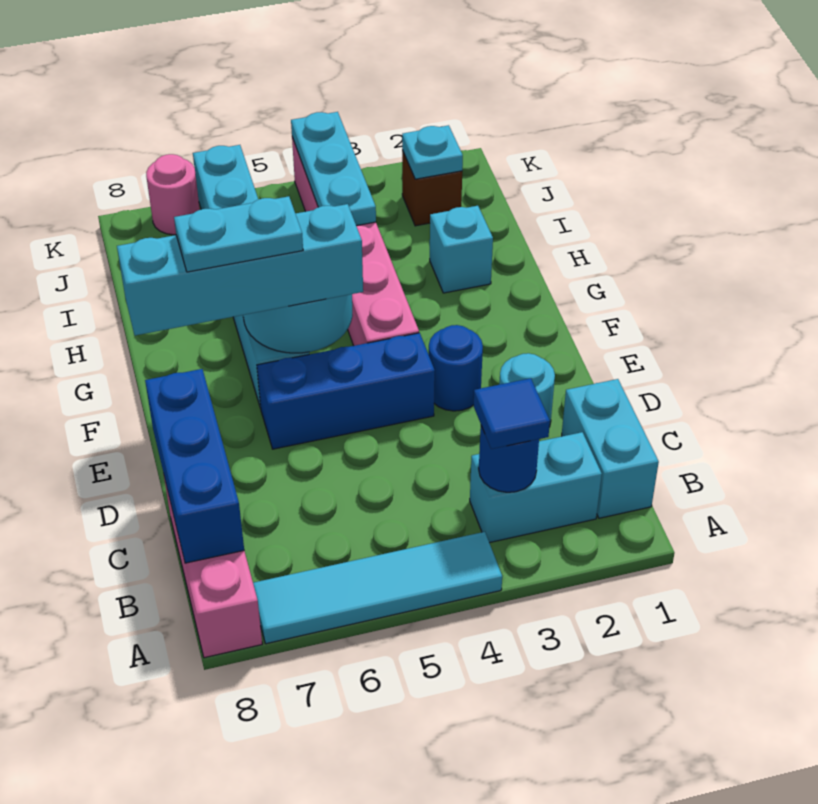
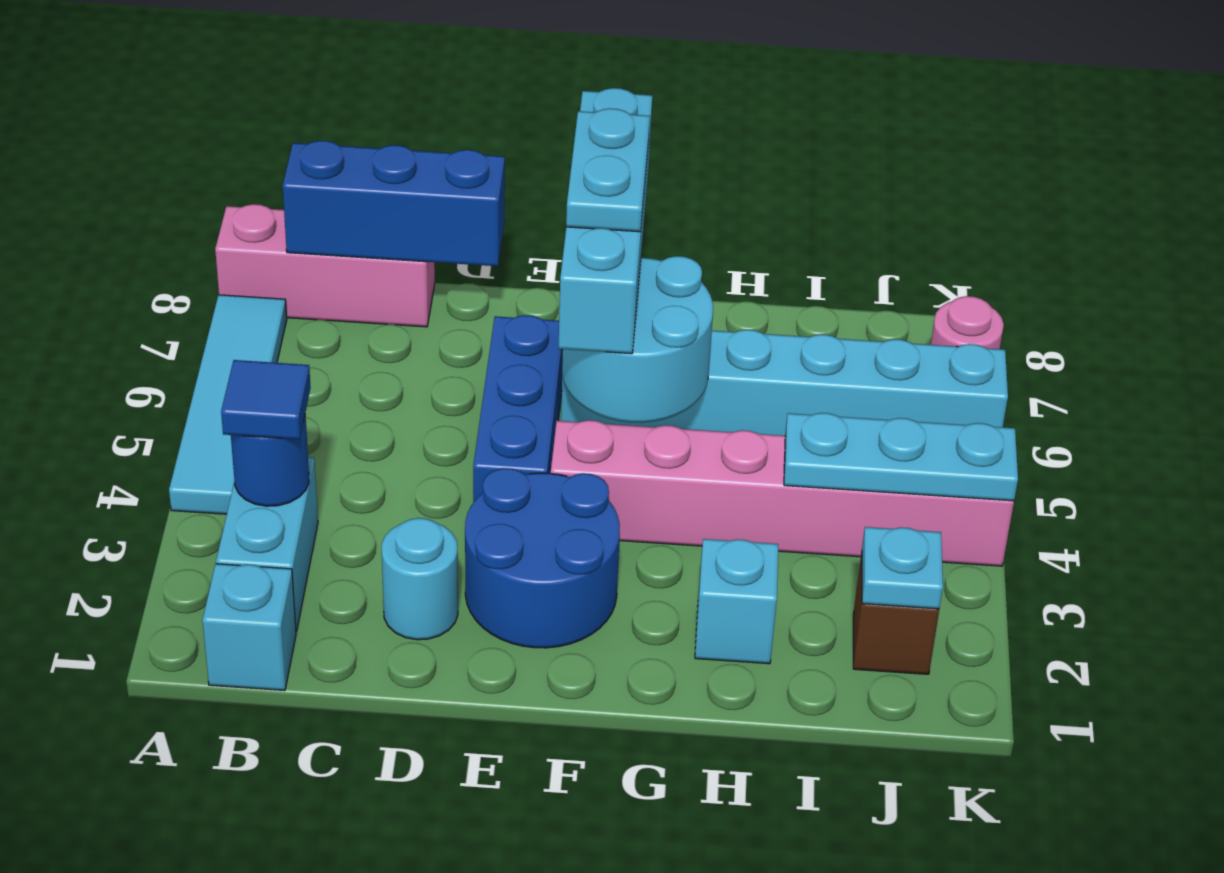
cyan 1x2 brick [562,379,659,518] -> cyan 1x1 brick [203,564,296,691]
blue 1x1 round brick [429,325,483,411] -> blue 2x2 round brick [465,468,620,648]

